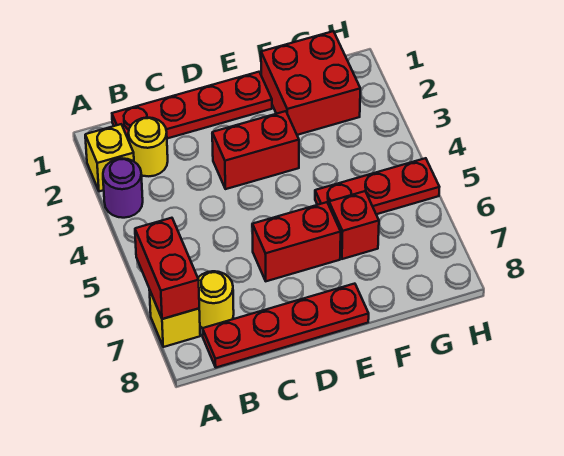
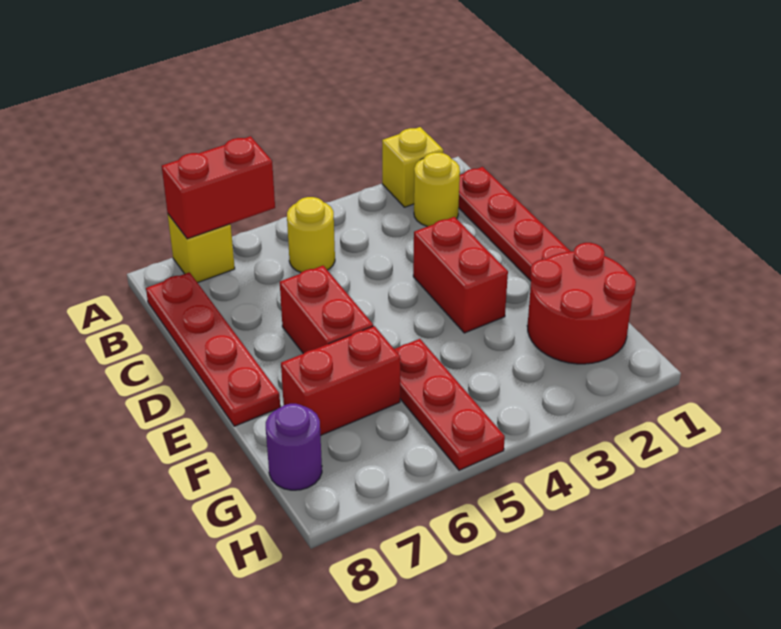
purple 1x1 round brick [103,158,143,218] -> purple 1x1 round brick moved to [266,404,322,490]
yellow 1x1 round brick [198,271,234,328] -> yellow 1x1 round brick moved to [287,197,335,272]
red 2x2 brick [261,31,360,135] -> red 2x2 round brick [527,243,636,364]
red 1x1 brick [329,191,379,259] -> red 1x2 brick [281,326,400,435]

